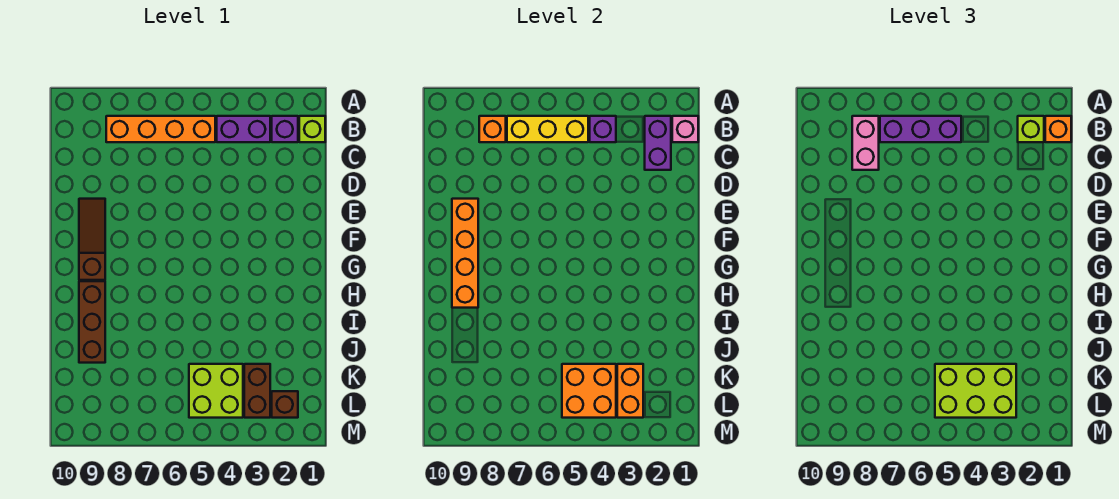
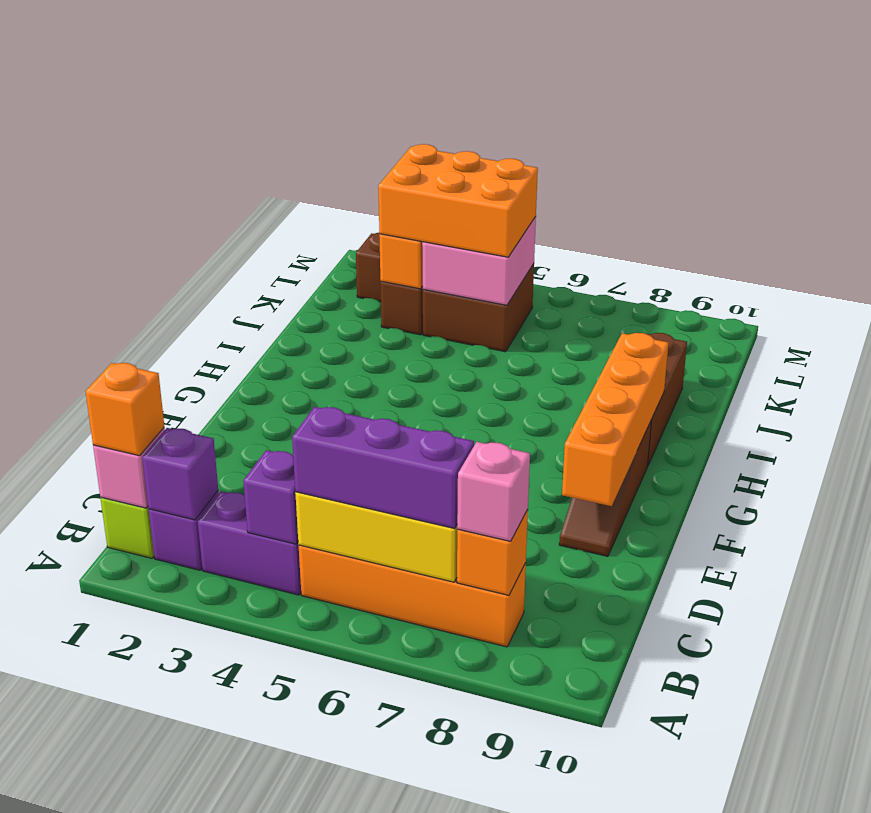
purple 1x2 brick [645,116,671,170] -> purple 1x1 brick [142,428,218,520]
lime 1x1 brick [1018,116,1044,142] -> none
pink 1x2 brick [852,116,879,170] -> pink 1x1 brick [457,442,530,541]
lime 2x3 brick [935,364,1016,418] -> orange 2x3 brick [378,144,538,257]
lime 2x2 brick [189,364,243,418] -> brown 2x2 brick [423,264,534,352]
orange 2x2 brick [562,364,616,418] -> pink 2x2 brick [422,217,536,305]

